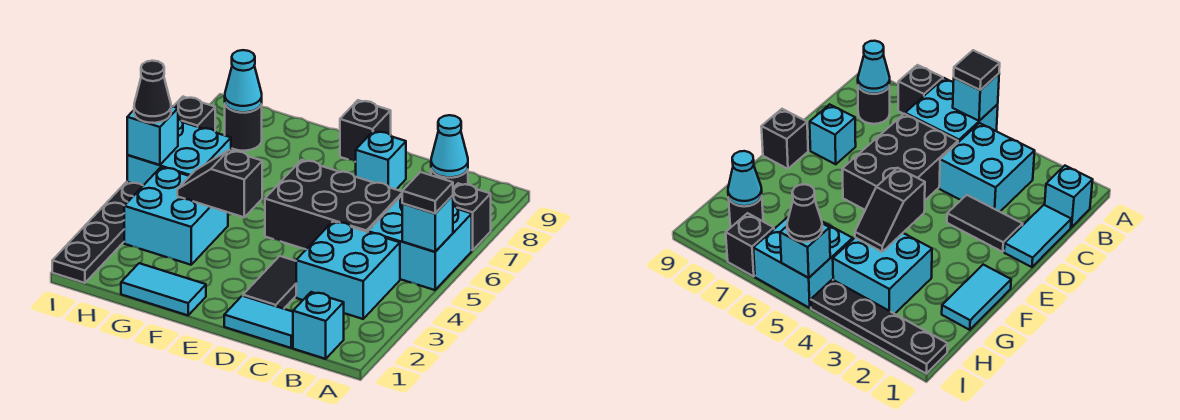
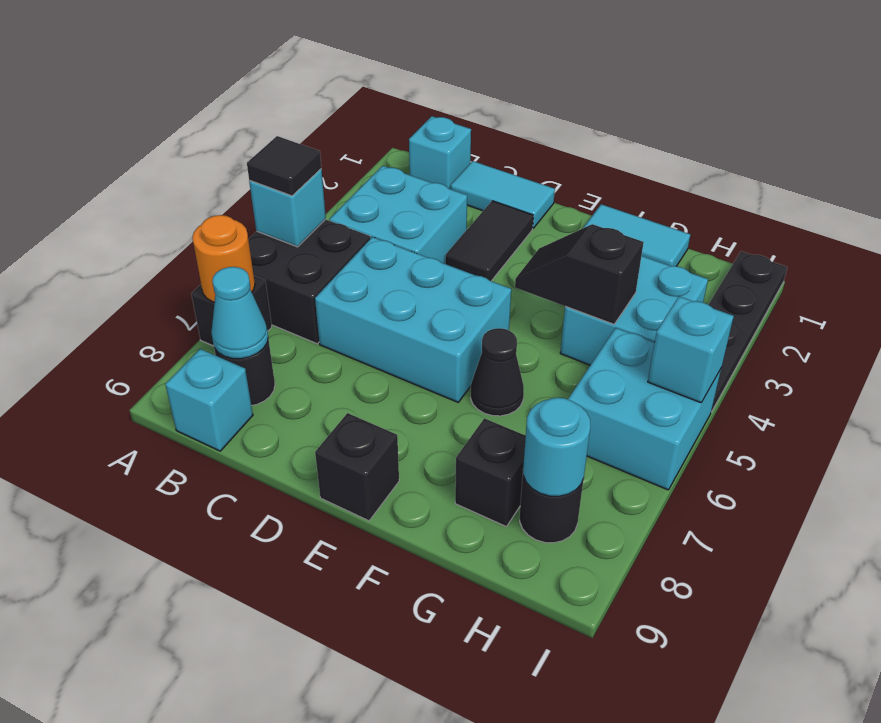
cyan 2x2 brick [368,196,472,290] -> black 2x2 brick [248,219,370,344]
none -> orange 1x1 round brick [192,215,255,302]
black 2x3 brick [265,160,402,249] -> cyan 2x3 brick [315,237,511,402]
cyan 1x1 brick [356,131,406,189] -> cyan 1x1 brick moved to [165,349,253,451]
black 1x2 slope [177,150,262,217] -> black 1x2 slope turned to [515,224,644,324]
cyan 1x1 cone [225,50,262,112] -> cyan 1x1 round brick [523,398,591,496]
black 1x1 cone [134,61,171,123] -> black 1x1 cone moved to [471,328,524,416]
black 1x1 brick [173,97,215,131] -> black 1x1 brick moved to [455,418,526,527]

